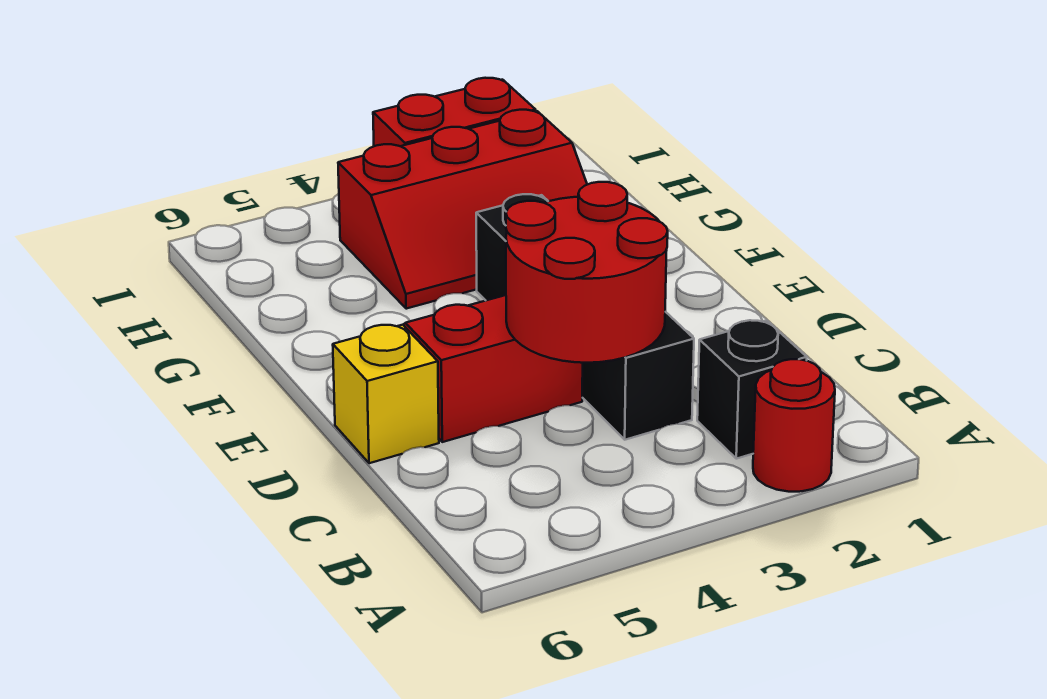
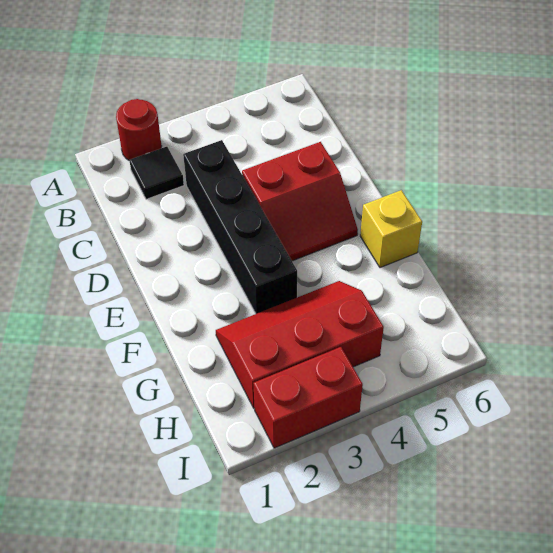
black 1x1 brick [697,320,807,459] -> black 1x1 tile [129,147,184,199]
red 2x2 round brick [506,182,668,363] -> none
yellow 1x1 brick [333,325,439,463] -> yellow 1x1 brick moved to [360,190,422,268]

